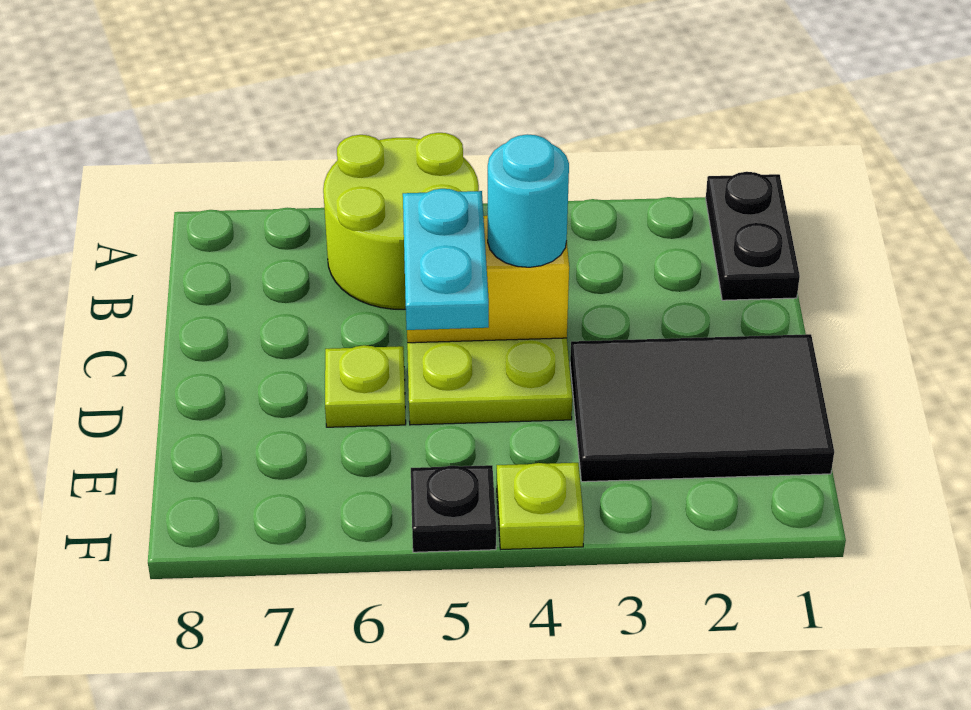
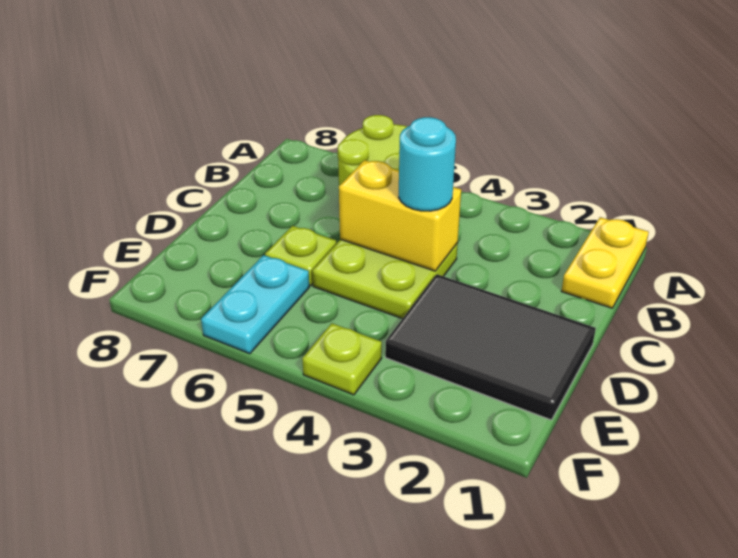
black 1x2 plate [706,172,800,300] -> yellow 1x2 plate [561,217,649,308]
cyan 1x2 plate [403,189,489,330] -> cyan 1x2 plate moved to [201,255,309,354]
black 1x1 plate [411,465,496,552] -> none

